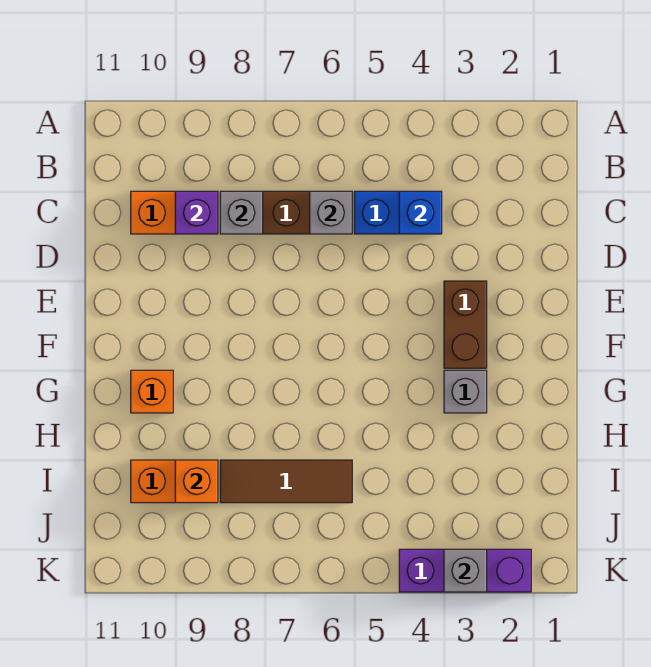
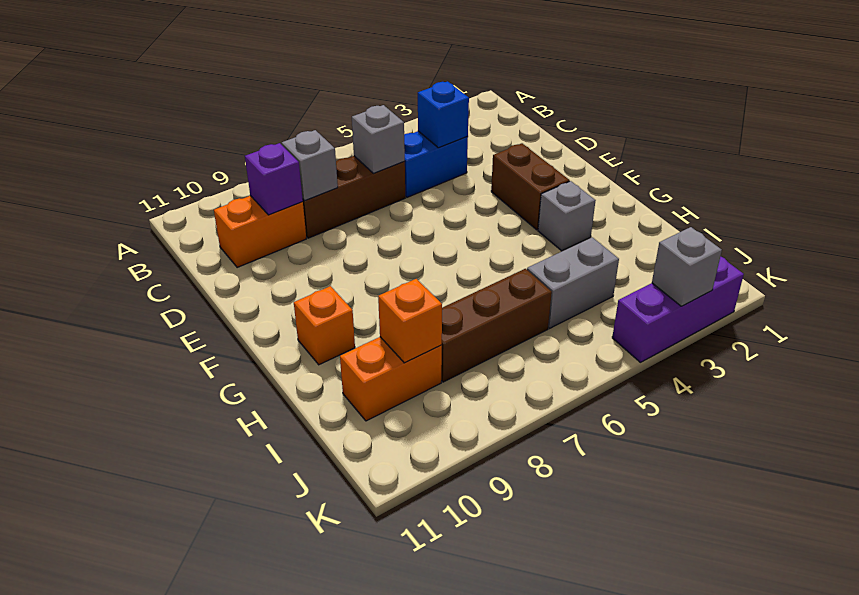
none -> grey 1x2 brick [527,237,619,328]
brown 1x3 tile [220,460,352,503] -> brown 1x3 brick [441,269,552,382]

